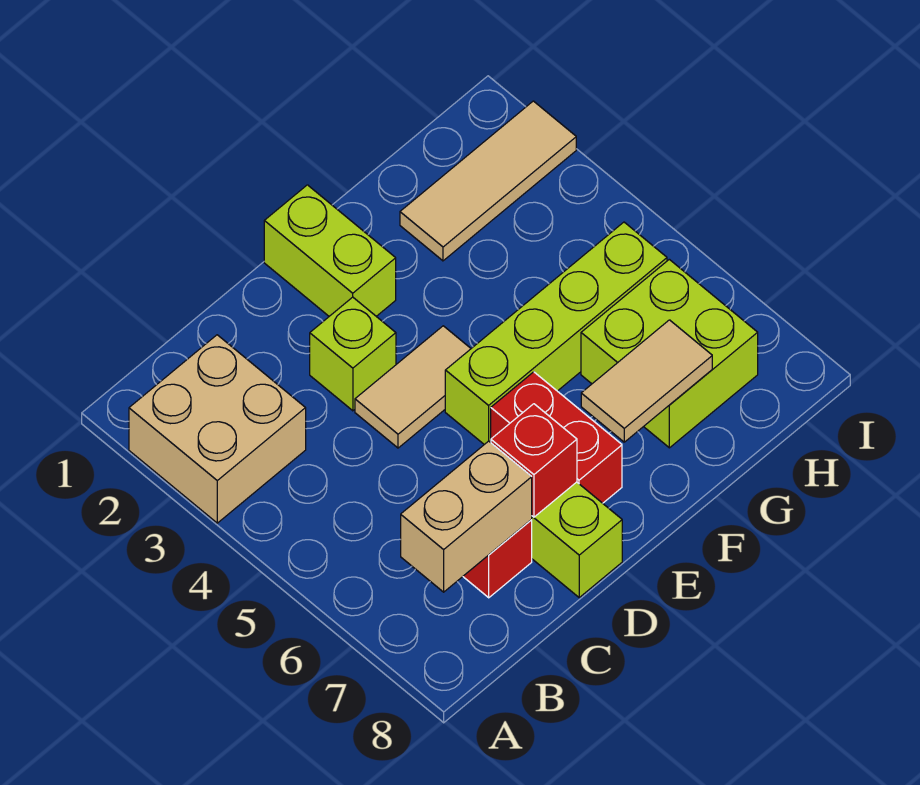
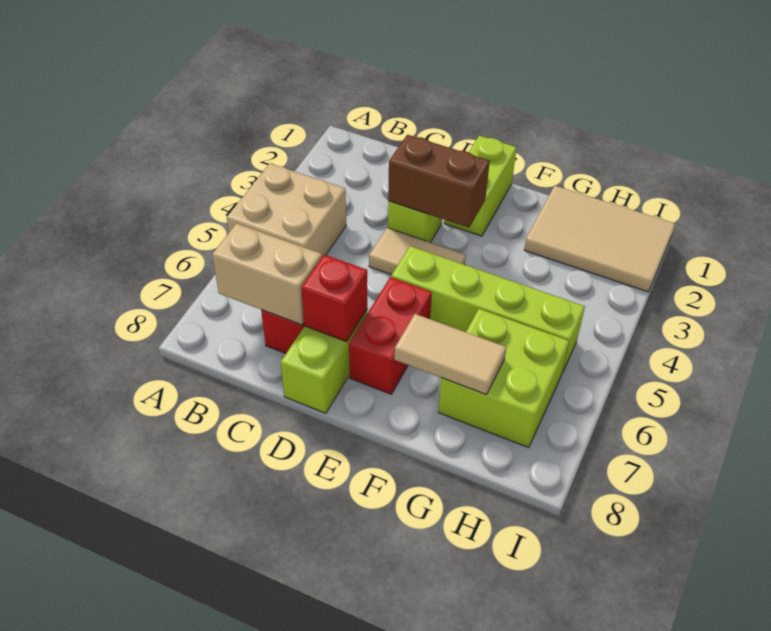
tan 2x2 brick [129,335,306,523] -> tan 2x2 brick moved to [227,163,346,256]
none -> brown 1x2 brick [388,135,490,228]
tan 1x3 tile [400,101,576,261] -> tan 2x3 tile [524,186,675,292]

